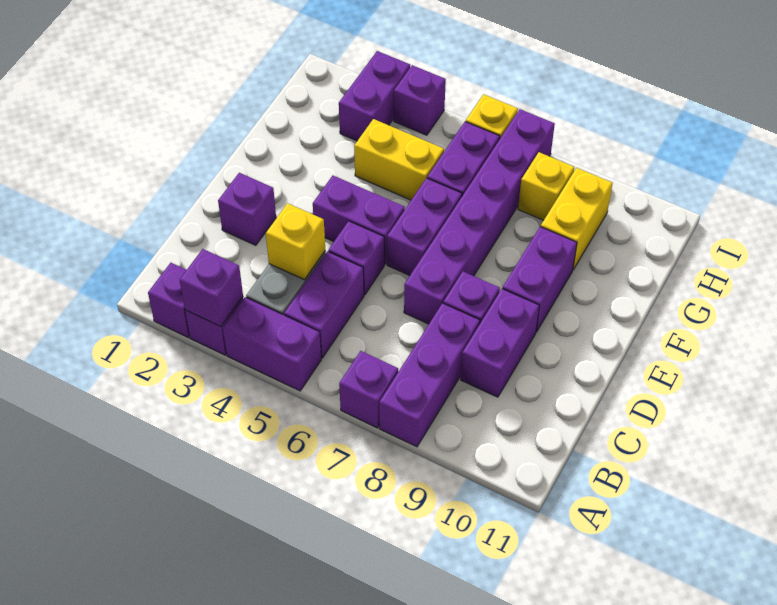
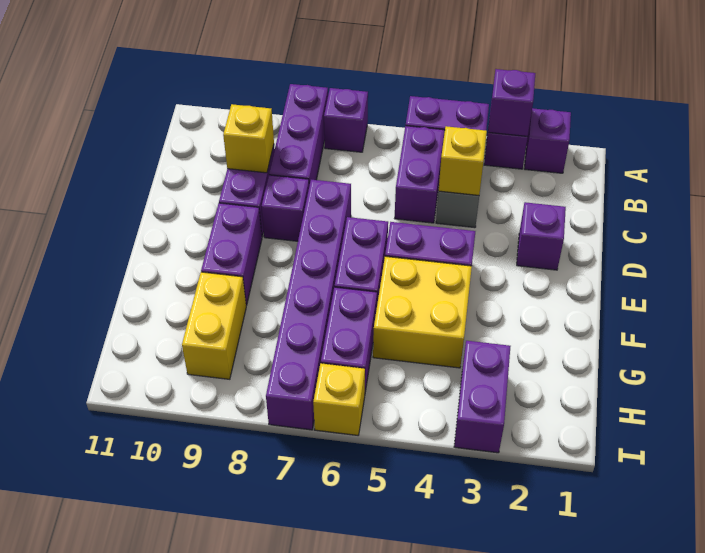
purple 1x1 brick [328,221,384,295] -> none
yellow 1x2 brick [354,119,444,200] -> yellow 2x2 brick [373,256,472,368]
yellow 1x1 brick [518,152,574,220] -> yellow 1x1 brick moved to [223,104,274,173]
purple 1x1 brick [394,65,446,135] -> none

